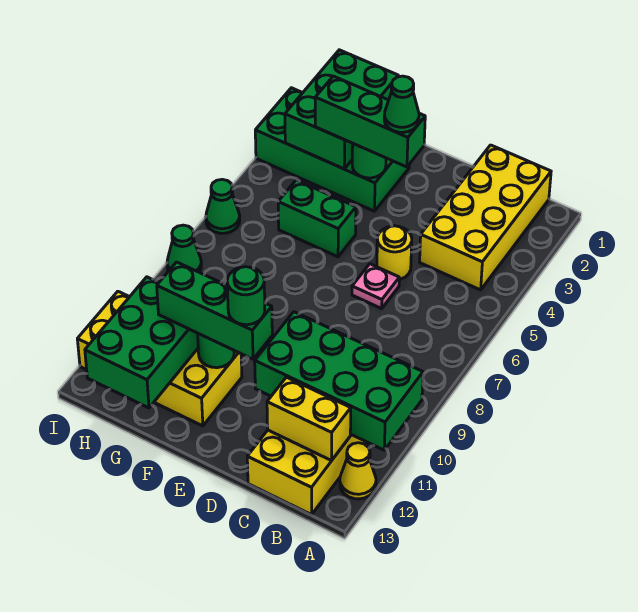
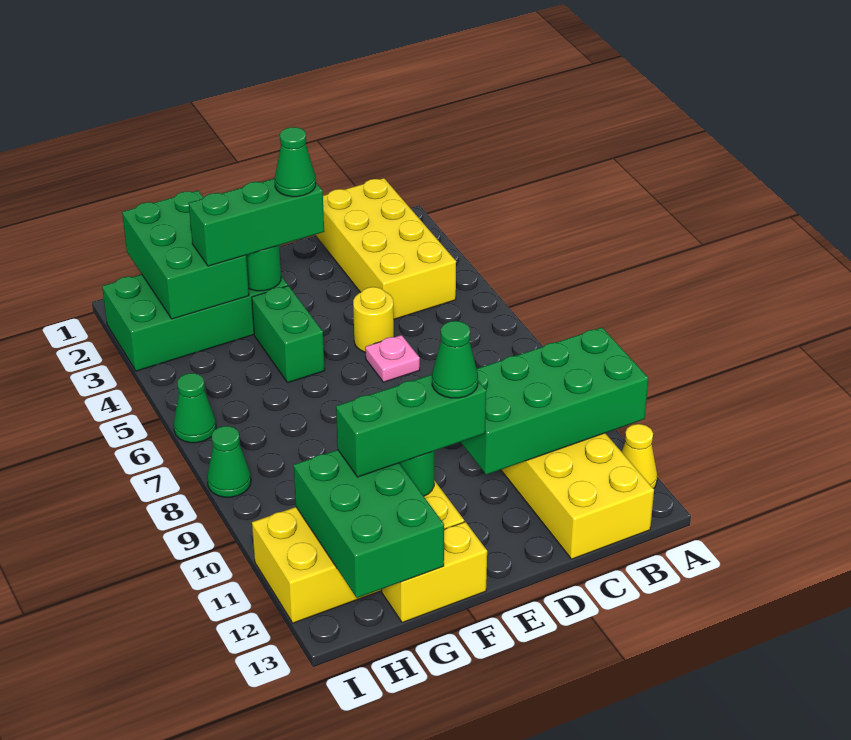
yellow 1x2 brick [267,377,351,461] -> yellow 1x2 brick moved to [382,522,487,623]
green 1x1 round brick [227,267,265,325] -> green 1x1 cone [432,321,478,398]
green 1x2 brick [278,180,356,257] -> green 1x2 brick turned to [252,286,325,383]

